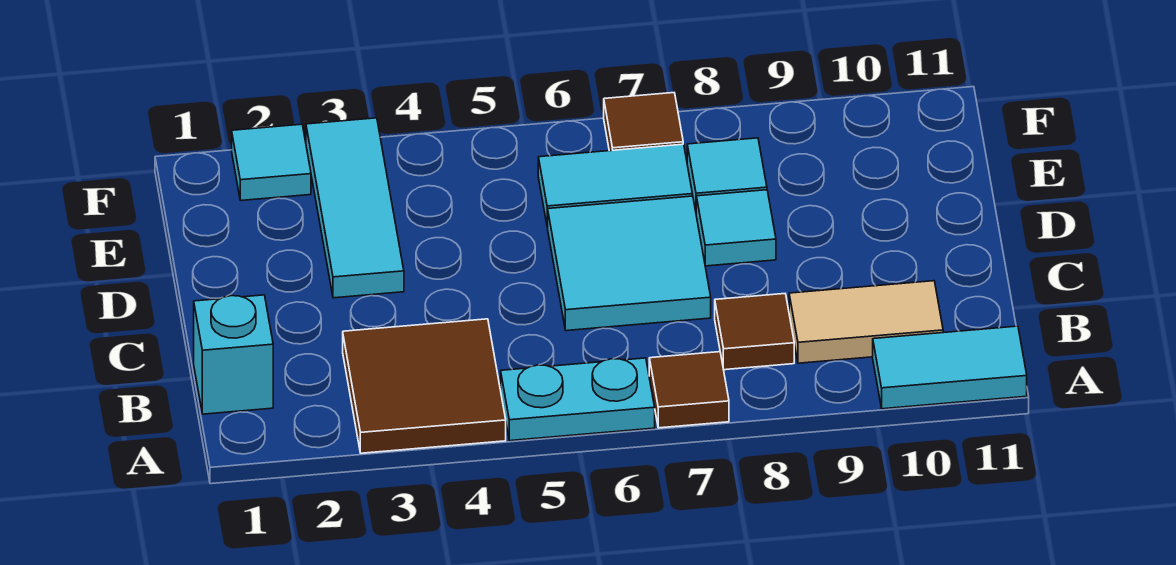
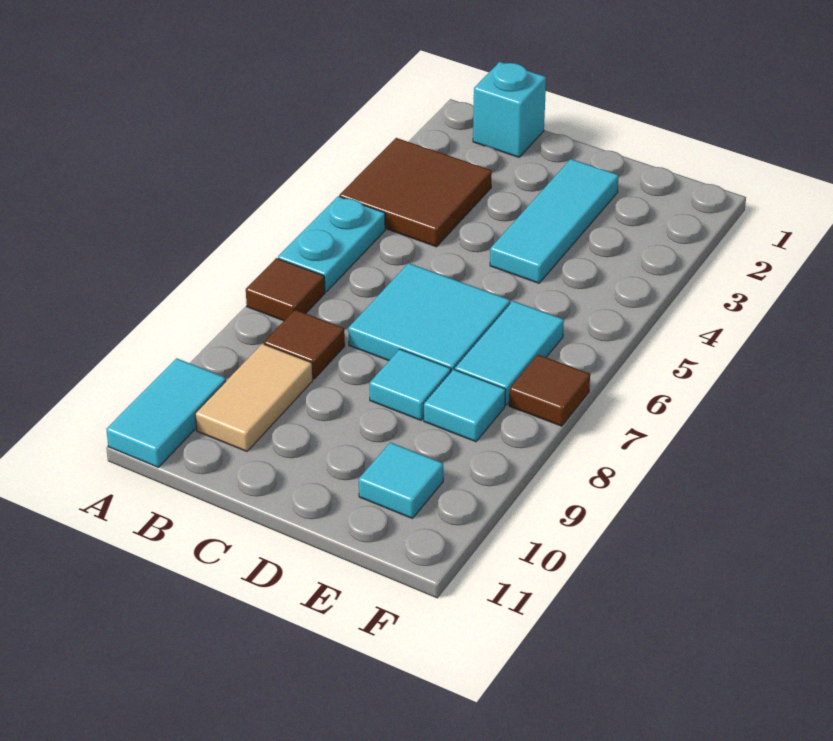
cyan 1x3 tile [306,118,404,298] -> cyan 1x3 tile turned to [490,159,619,283]
cyan 1x1 tile [232,124,311,200] -> cyan 1x1 tile moved to [359,442,443,519]

